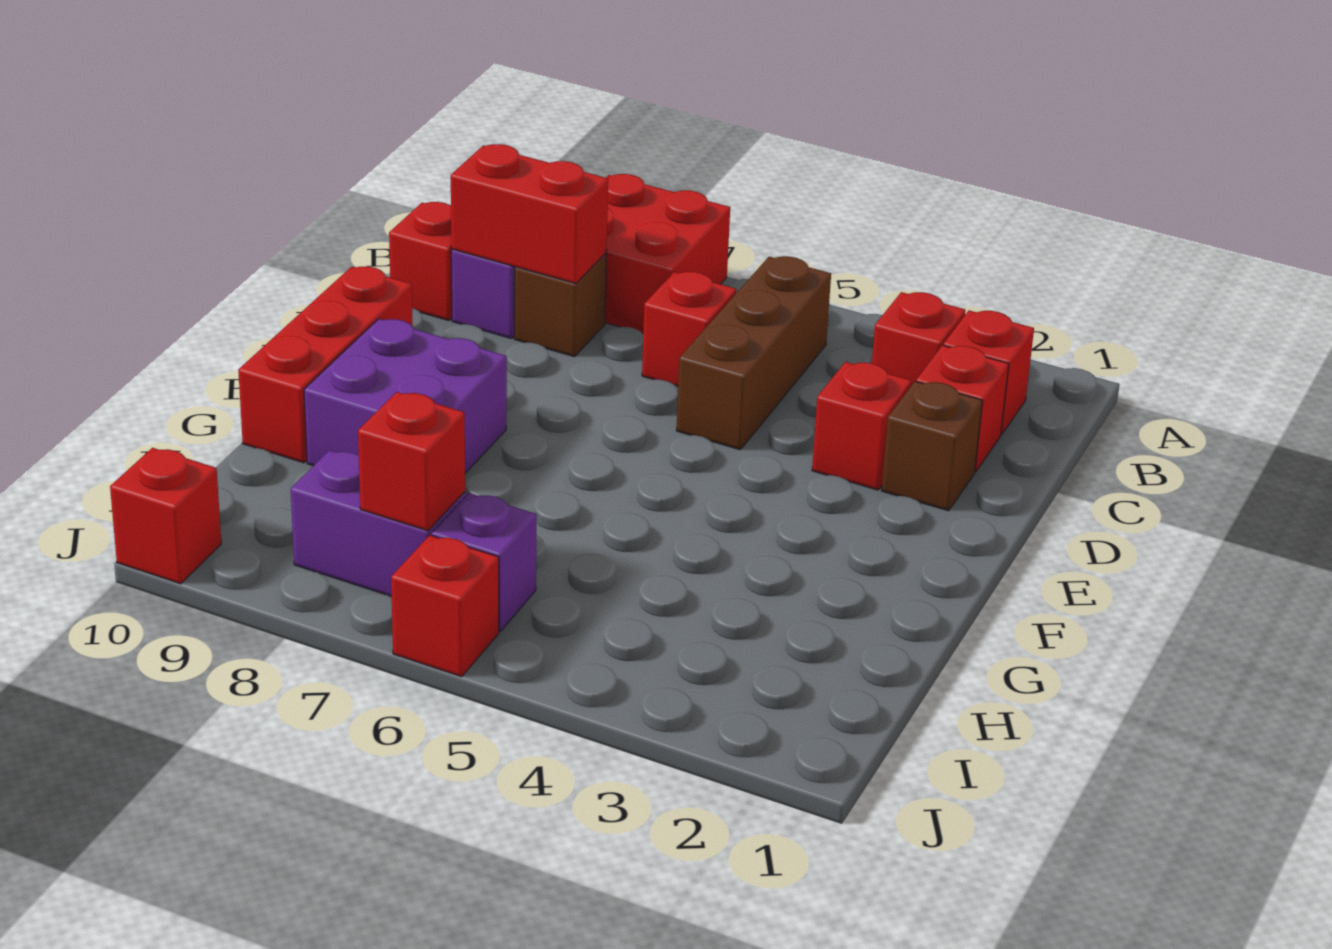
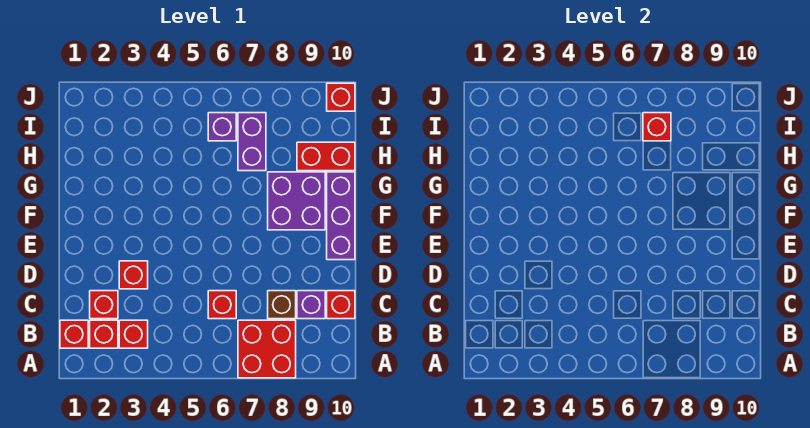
brown 1x3 brick [676,256,831,450] -> none
red 1x2 brick [451,144,608,284] -> red 1x2 brick moved to [297,142,355,171]
brown 1x1 brick [882,381,982,511] -> none
red 1x3 brick [238,266,413,463] -> purple 1x3 brick [327,172,355,260]
purple 1x2 brick [291,450,465,596] -> purple 1x2 brick turned to [238,113,266,171]
red 1x1 brick [391,535,499,677] -> red 1x1 brick moved to [60,320,88,348]

